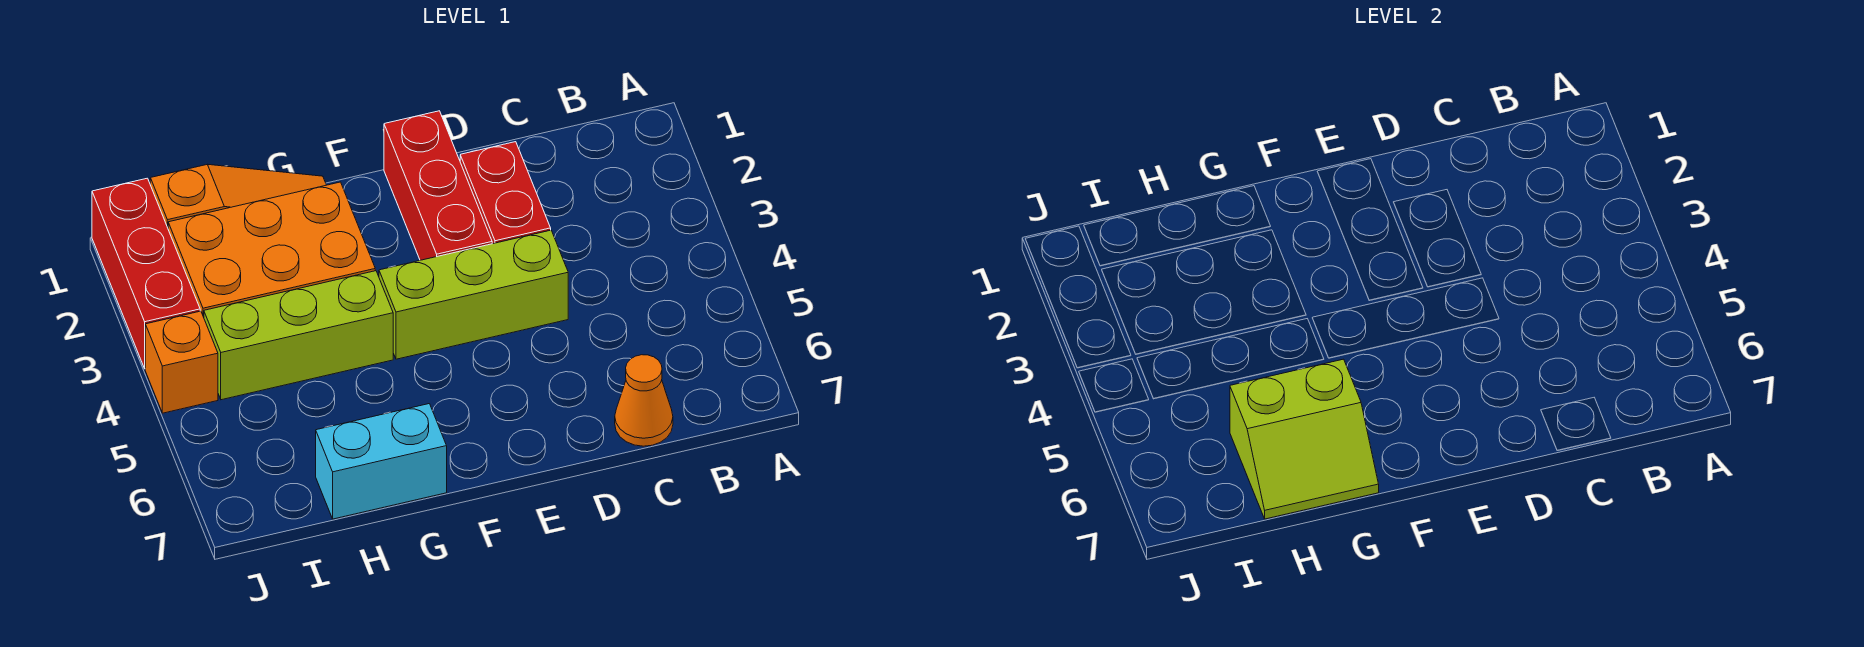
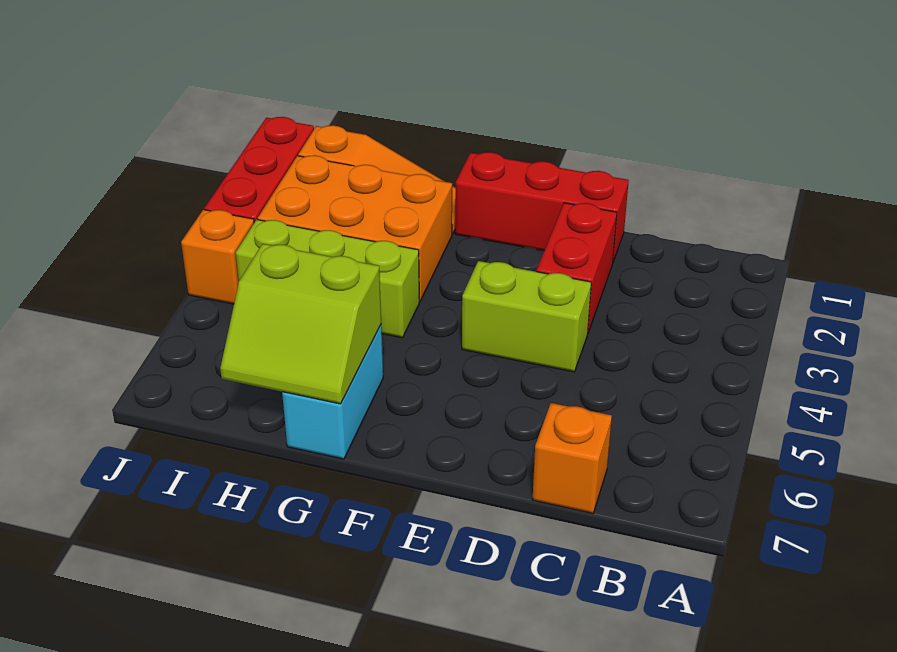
orange 1x1 cone [615,355,673,446] -> orange 1x1 brick [532,403,612,513]
lime 1x3 brick [379,230,568,359] -> lime 1x2 brick [462,261,591,372]
red 1x3 brick [384,111,492,260] -> red 1x3 brick turned to [455,152,629,262]
cyan 1x2 brick [316,404,447,519] -> cyan 1x2 brick turned to [282,325,383,459]

